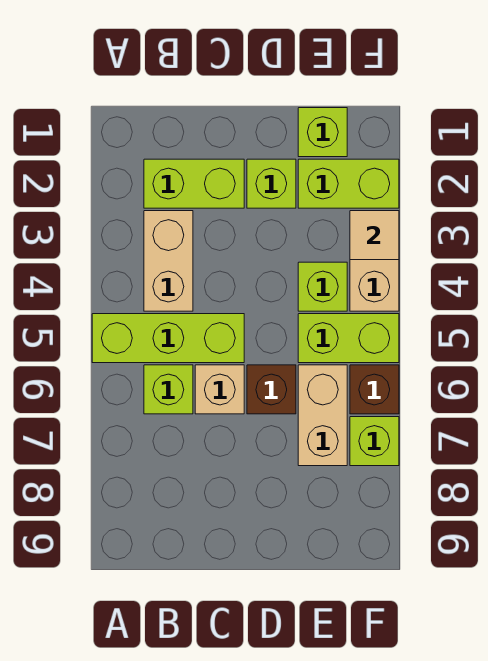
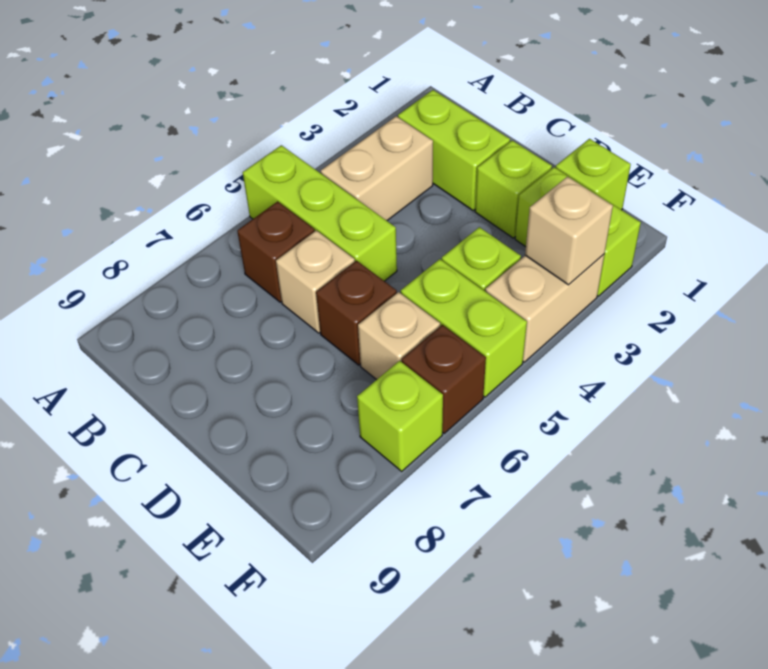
lime 1x1 brick [144,365,193,414] -> brown 1x1 brick [237,201,315,302]
tan 1x2 brick [298,365,347,466] -> tan 1x1 brick [358,292,440,380]
tan 1x1 tile [350,211,399,260] -> tan 1x1 brick [525,177,613,285]

